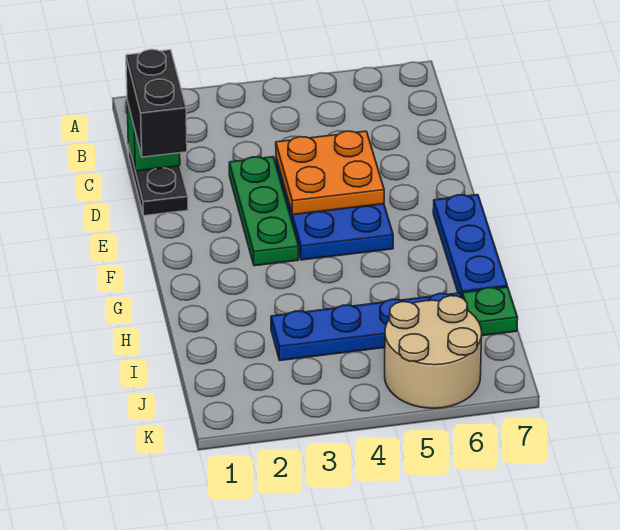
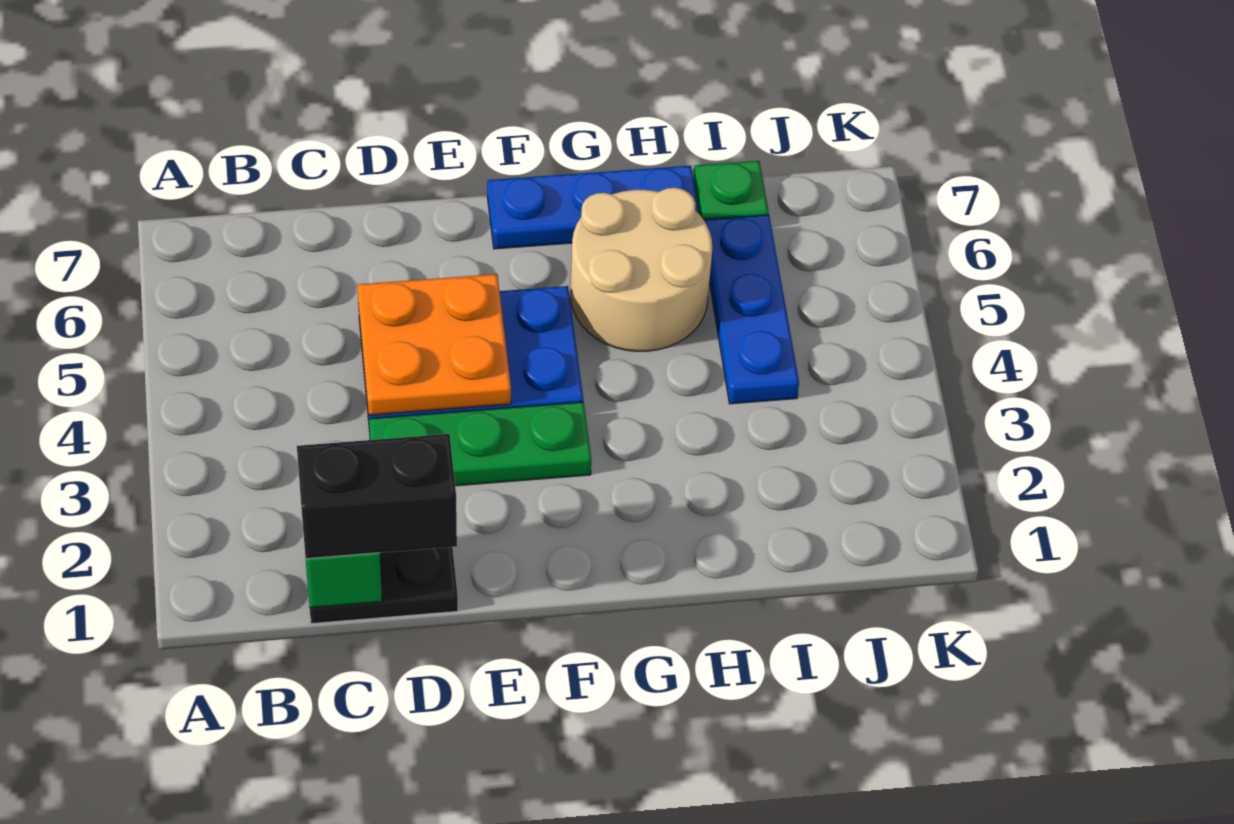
blue 1x4 plate [271,293,462,361] -> blue 1x3 plate [704,215,799,404]
tan 2x2 round brick [385,296,482,408] -> tan 2x2 round brick moved to [571,188,712,351]

